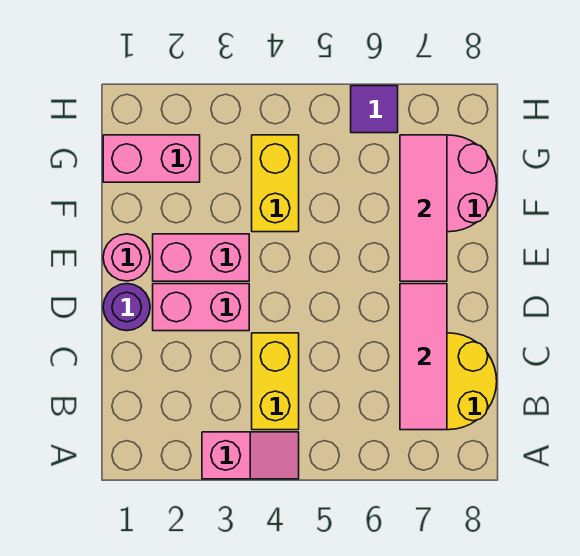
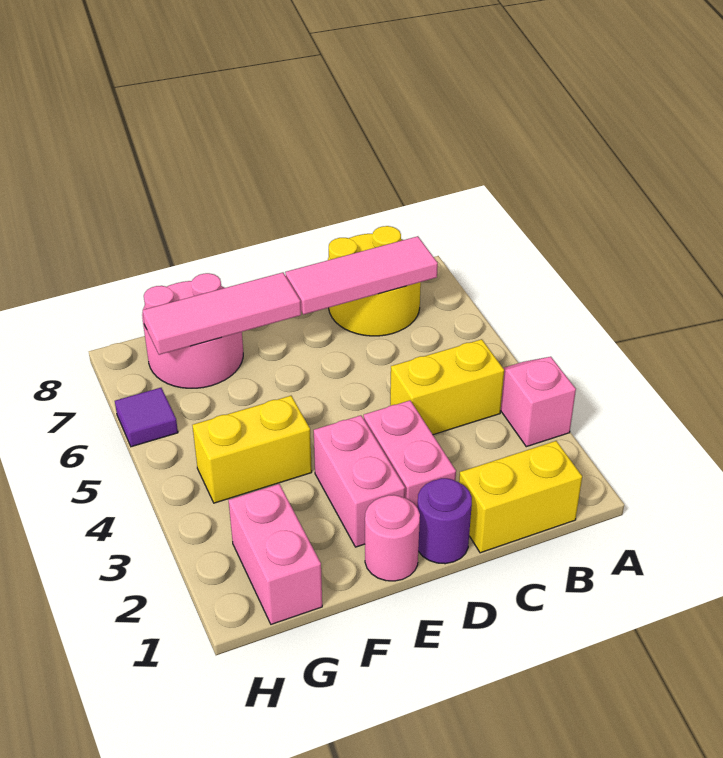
none -> yellow 1x2 brick [459,441,582,553]

